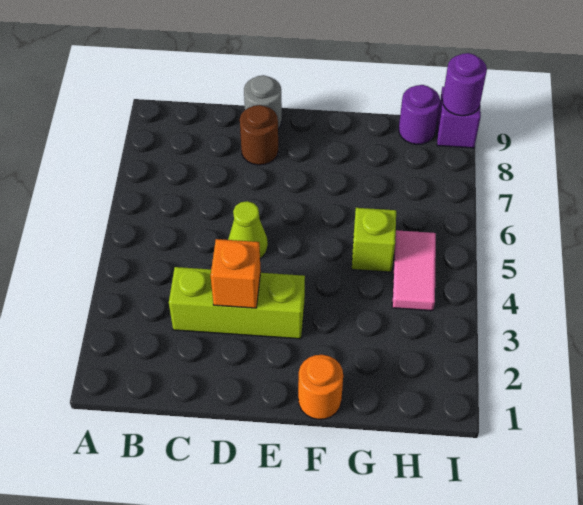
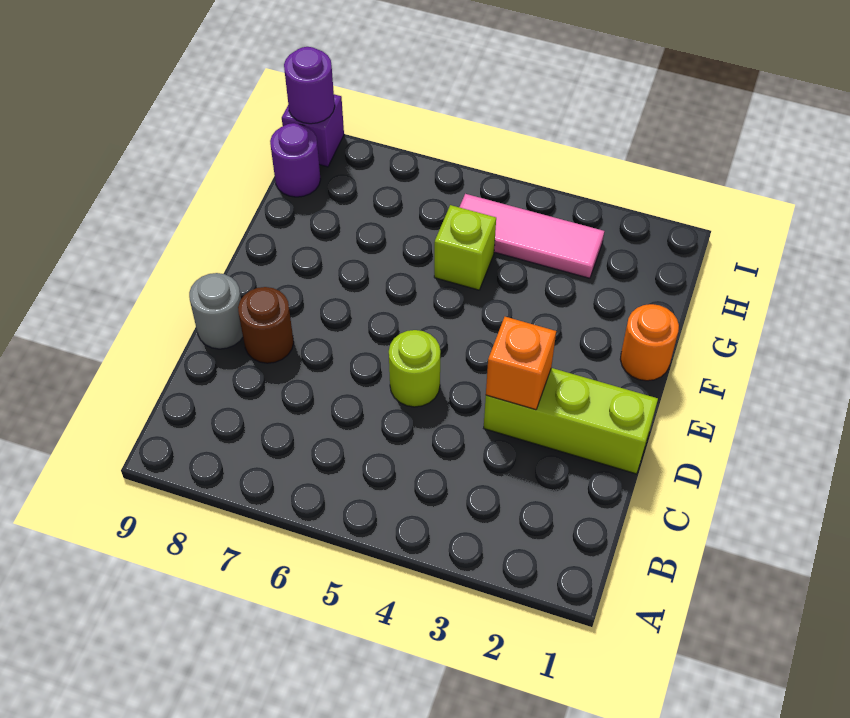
lime 1x3 brick [169,267,305,339] -> lime 1x3 brick turned to [484,368,658,474]
lime 1x1 cone [228,201,268,258] -> lime 1x1 round brick [389,330,440,407]
pink 1x2 tile [392,230,436,311] -> pink 1x3 tile [460,194,604,278]

